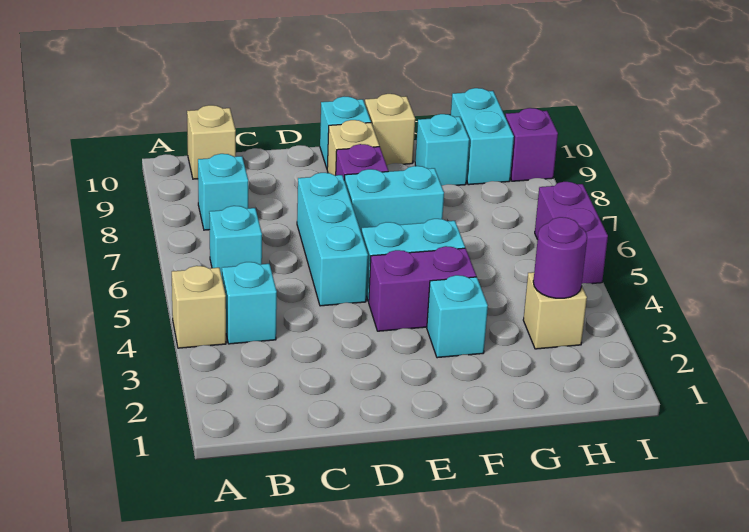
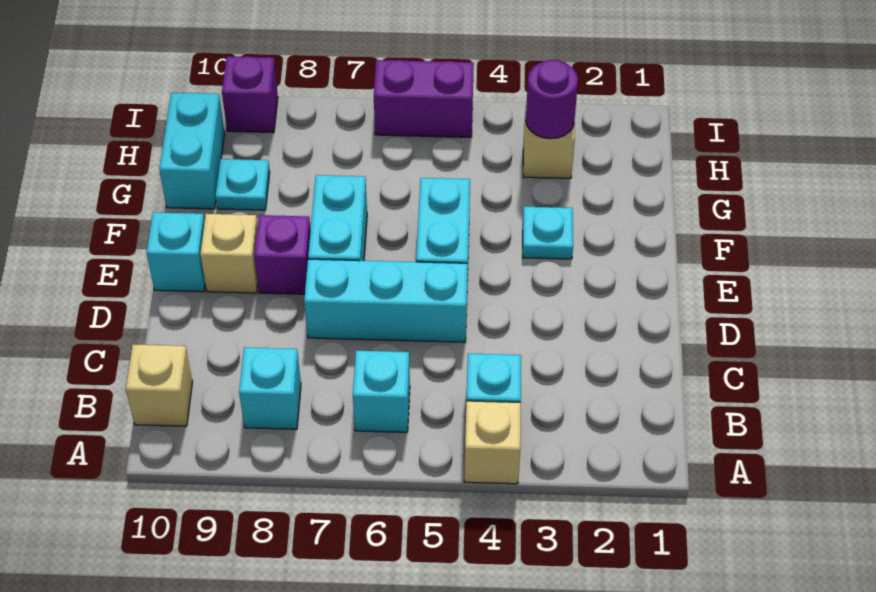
purple 1x2 brick [369,246,476,331] -> none
cyan 1x1 brick [427,275,488,358] -> cyan 1x1 plate [523,207,573,259]
tan 1x1 brick [365,94,415,165] -> none
cyan 1x1 brick [415,114,469,186] -> cyan 1x1 plate [215,159,270,210]
cyan 1x2 brick [451,88,514,185] -> cyan 1x2 brick turned to [159,93,225,209]

